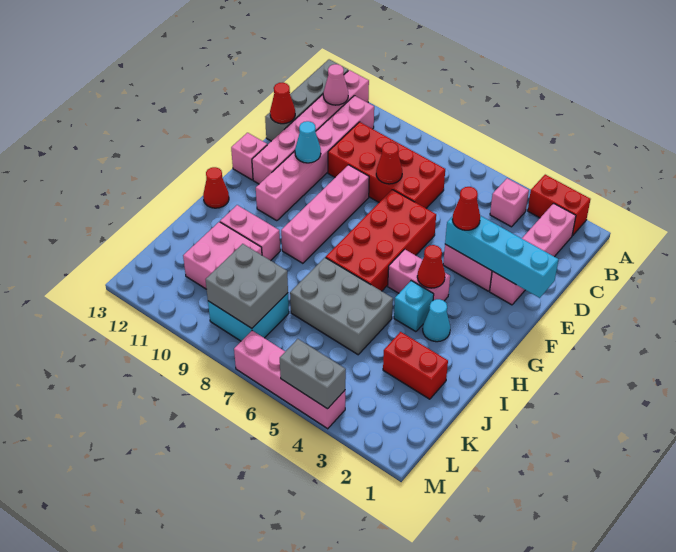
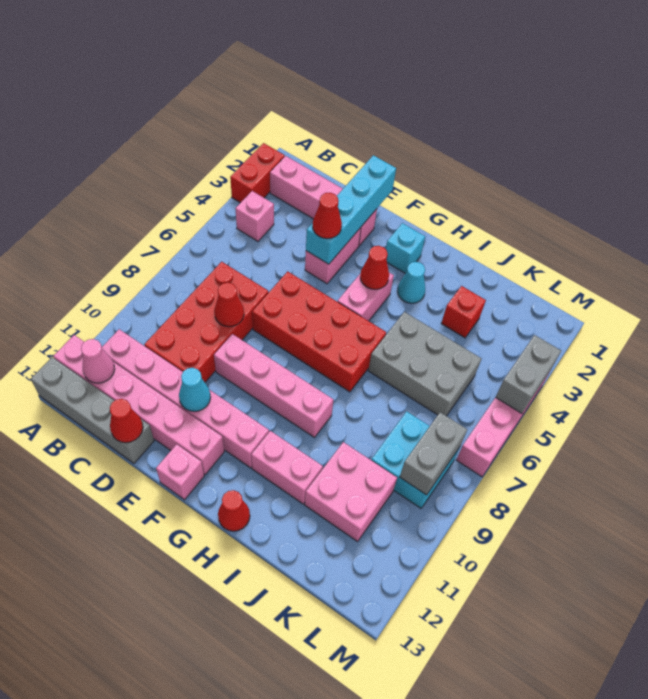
cyan 1x1 brick [394,281,434,332] -> cyan 1x1 brick moved to [386,223,425,273]
grey 2x3 brick [290,258,393,355] -> grey 2x3 brick turned to [368,312,481,416]
pink 1x2 brick [220,205,280,261] -> pink 1x2 brick turned to [251,431,323,504]
red 1x2 brick [383,332,448,399] -> red 1x1 brick [441,286,486,338]
grey 2x2 brick [206,244,288,328] -> grey 1x2 brick [400,412,467,495]

